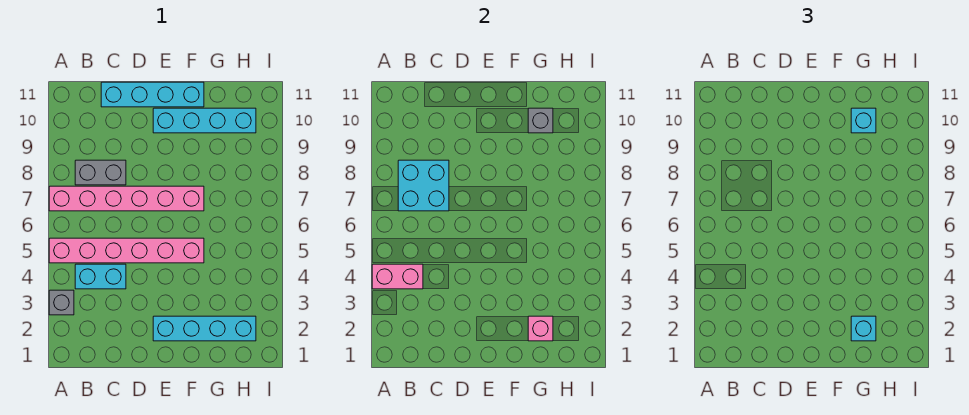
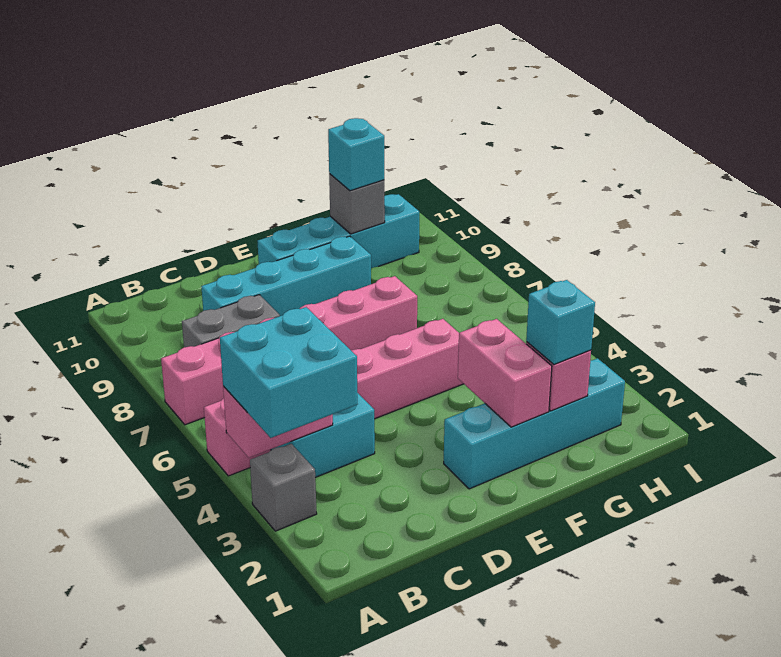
cyan 2x2 brick [398,160,449,211] -> cyan 2x2 brick moved to [220,307,358,438]
cyan 1x4 brick [101,82,204,107] -> cyan 1x4 brick moved to [201,236,371,316]
none -> pink 1x2 brick [458,319,552,427]

